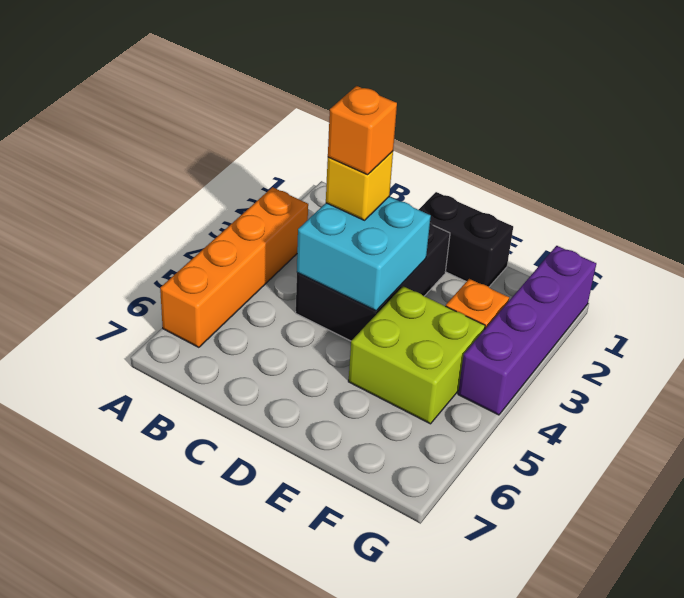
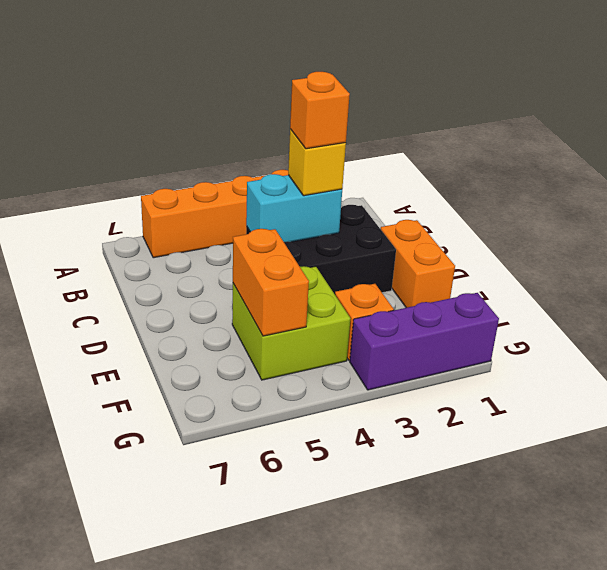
cyan 2x2 brick [297,197,431,311] -> cyan 1x2 brick [246,174,342,242]
black 1x2 brick [419,192,513,287] -> orange 1x2 brick [381,220,455,308]
none -> orange 1x2 brick [233,229,309,336]
purple 1x4 brick [458,246,596,415] -> purple 1x3 brick [350,293,499,390]

